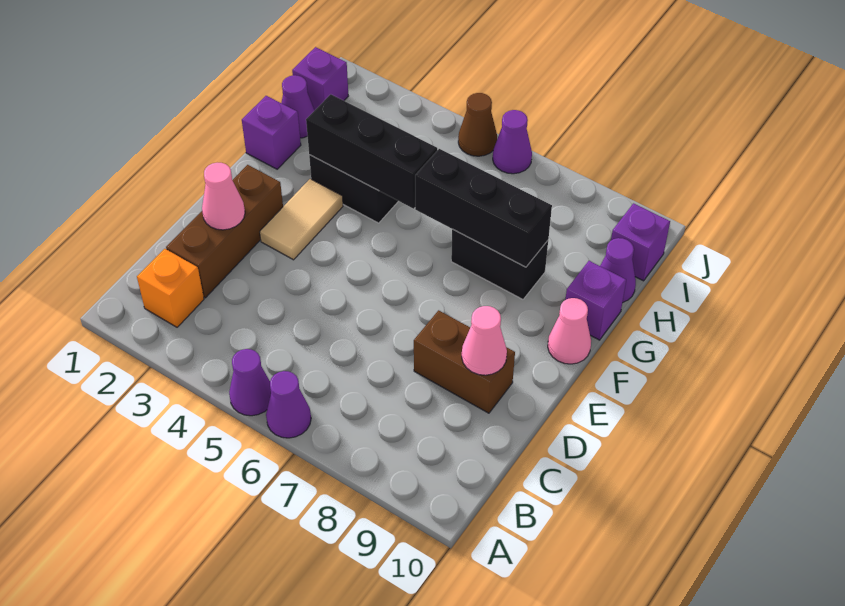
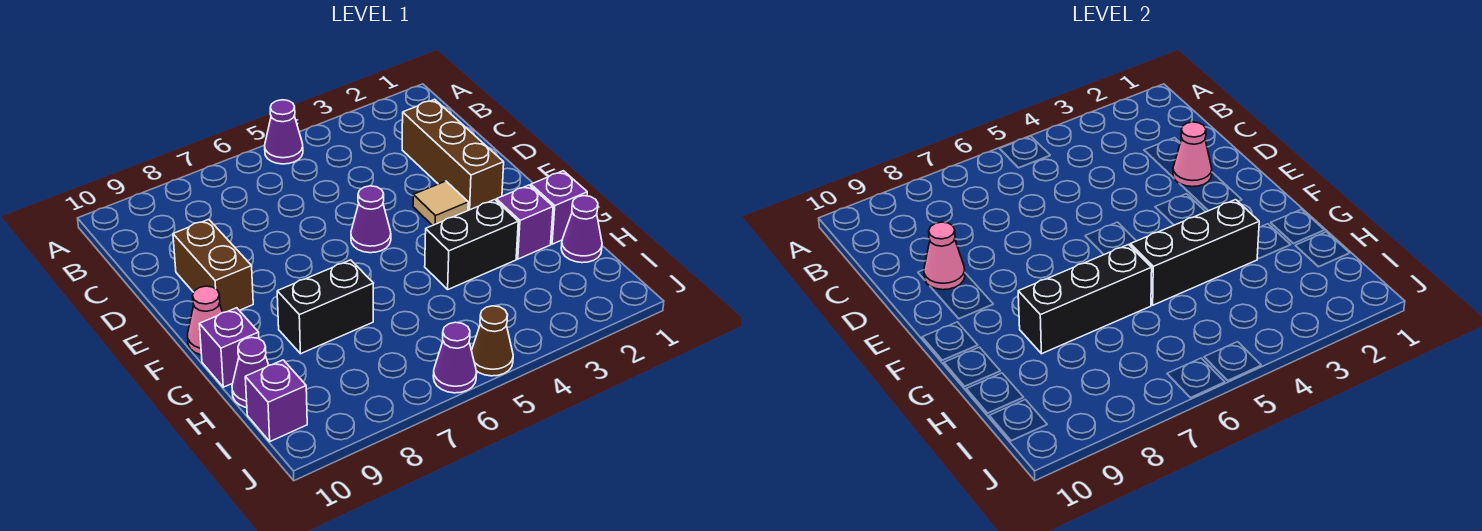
purple 1x1 cone [266,371,311,438] -> purple 1x1 cone moved to [351,186,391,253]
orange 1x1 brick [137,249,204,327] -> none
brown 1x2 brick [414,310,515,413] -> brown 1x2 brick turned to [173,219,253,313]
tan 1x2 tile [260,179,343,260] -> tan 1x1 tile [413,181,468,226]
purple 1x1 brick [292,47,348,110] -> purple 1x1 brick moved to [496,185,553,259]

